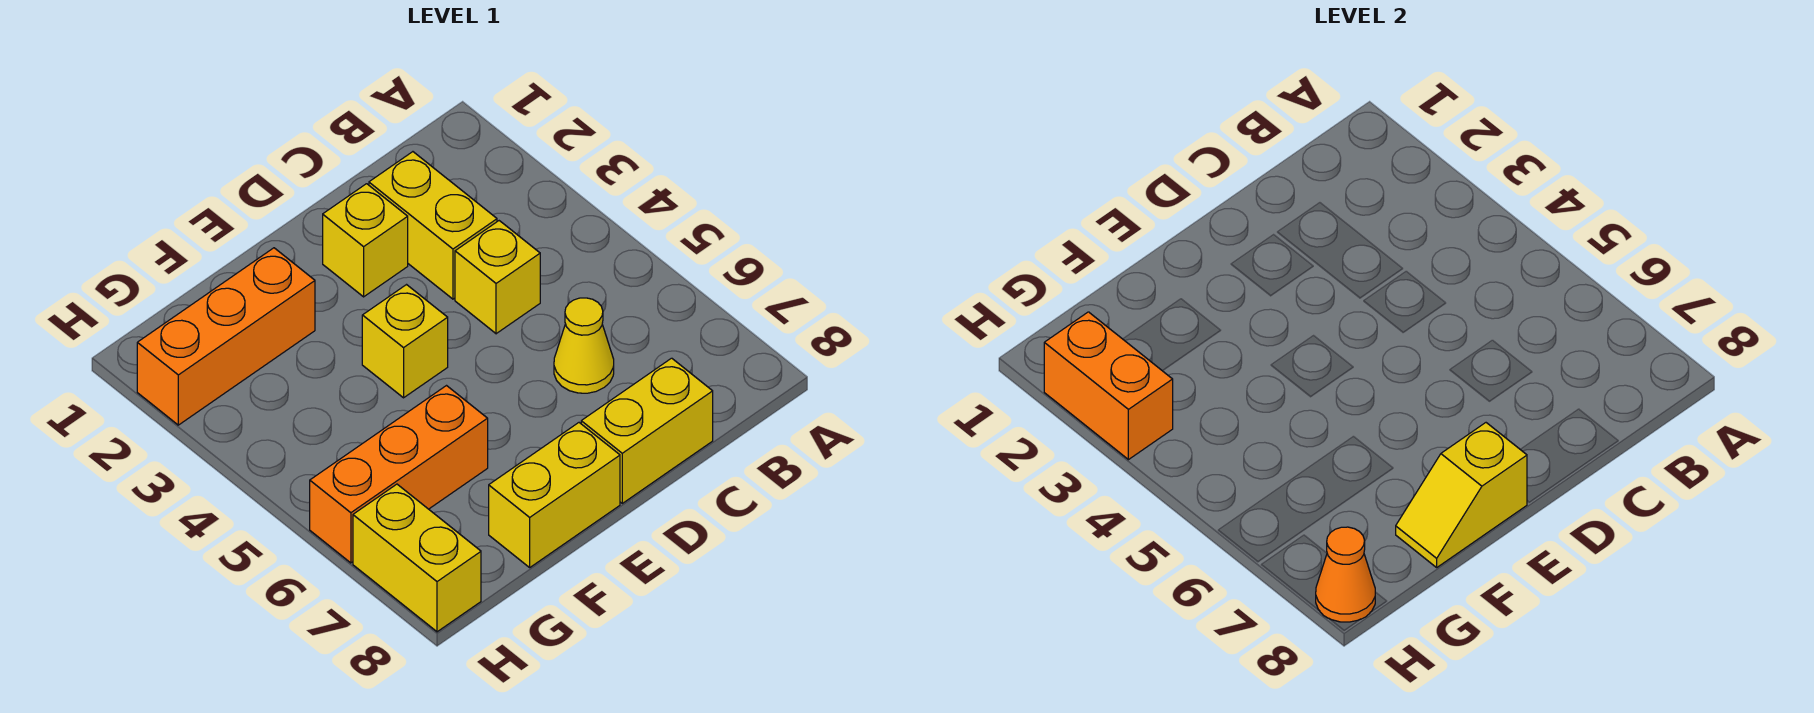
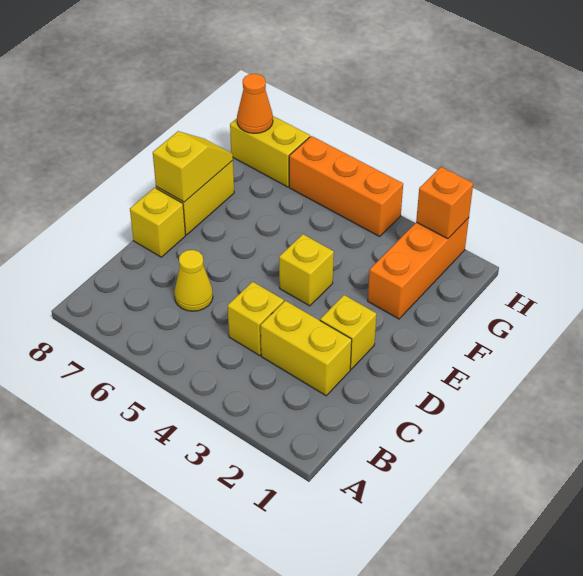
yellow 1x2 brick [581,358,713,503] -> yellow 1x1 brick [130,188,186,257]
orange 1x3 brick [310,386,488,563] -> orange 1x3 brick turned to [289,136,403,236]
orange 1x2 brick [1044,312,1173,460] -> orange 1x1 brick [416,167,473,239]

